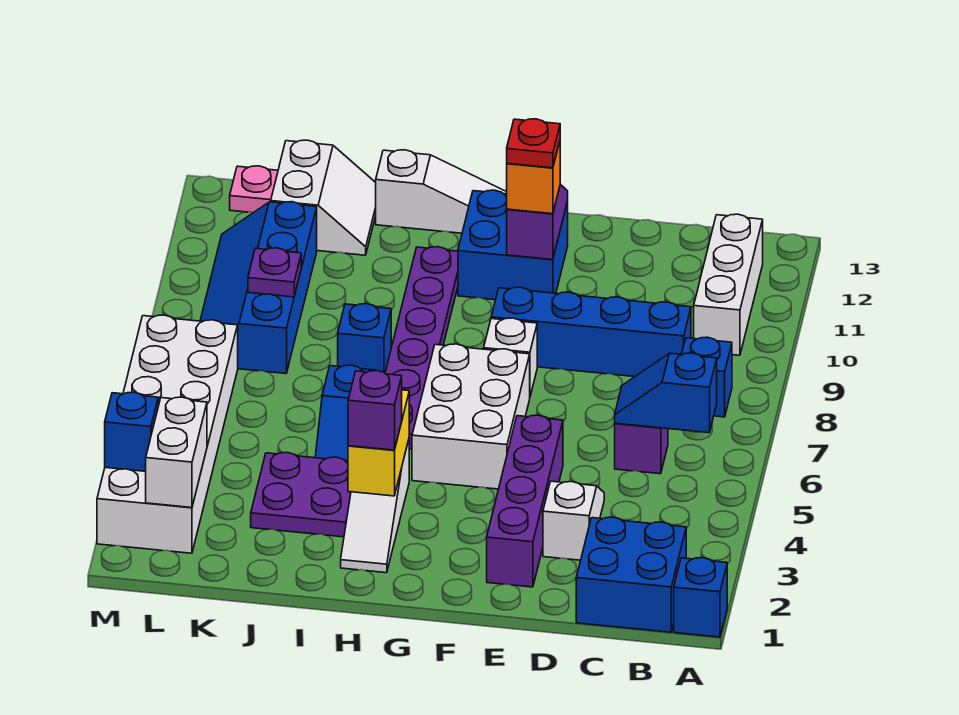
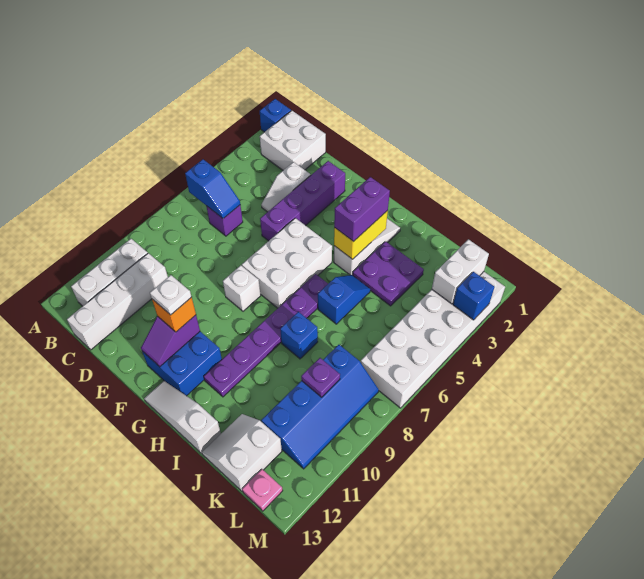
blue 2x2 brick [576,517,686,632] -> white 2x2 brick [260,111,326,170]
blue 1x1 brick [682,337,732,417] -> none
blue 1x4 brick [491,287,691,377] -> none
none -> white 1x4 brick [67,253,168,350]
red 1x1 plate [507,119,560,168] -> white 1x1 plate [150,275,191,315]
purple 1x1 brick [348,371,402,450] -> purple 1x2 brick [334,177,390,242]

